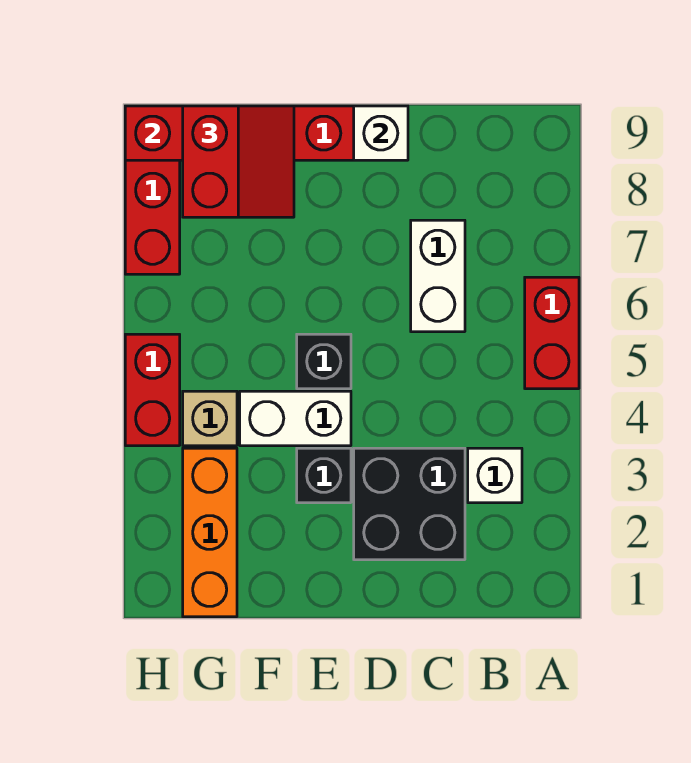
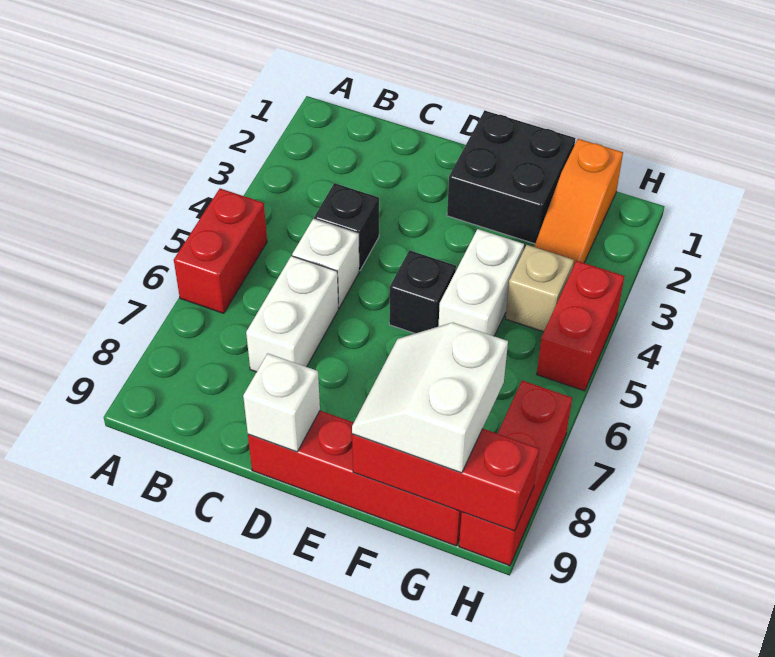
white 1x1 brick [468,448,522,503] -> white 1x1 brick moved to [292,219,359,308]
black 2x2 brick [354,448,465,560] -> black 2x2 brick moved to [447,110,575,244]
black 1x1 brick [297,448,351,503] -> black 1x1 brick moved to [314,183,379,271]
white 1x2 brick [240,391,351,446] -> white 1x2 brick turned to [438,229,524,336]
red 2x2 slope [183,106,294,217] -> white 2x2 slope [352,323,508,473]
orange 1x3 brick [183,448,237,617] -> orange 1x3 slope [534,139,623,267]

